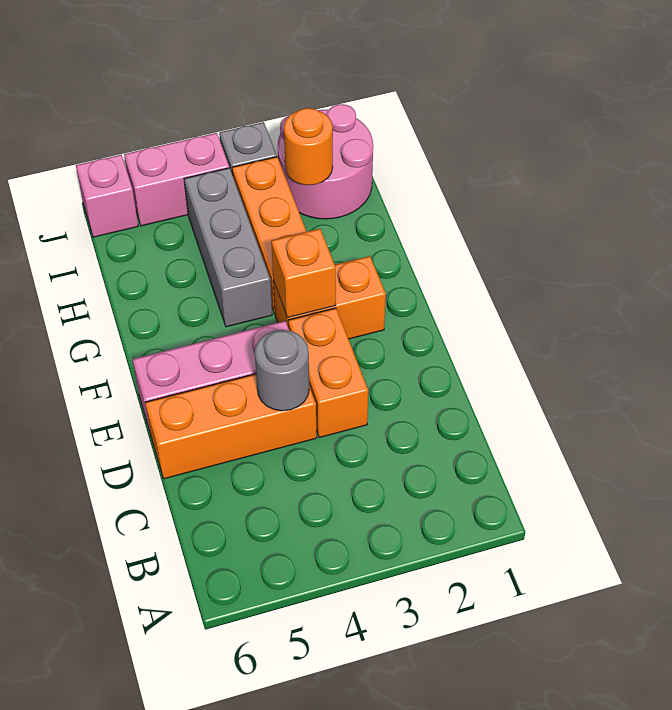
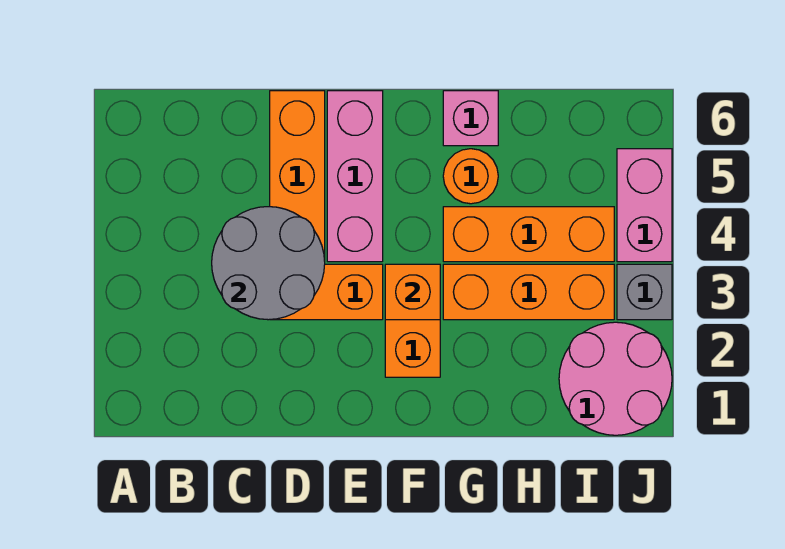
grey 1x1 round brick [255,330,309,411] -> grey 2x2 round brick [212,207,325,320]
grey 1x3 brick [184,168,272,327] -> orange 1x3 brick [443,207,614,262]
orange 1x1 round brick [284,108,333,185] -> orange 1x1 round brick moved to [443,149,498,204]
pink 1x1 brick [76,155,138,237] -> pink 1x1 brick moved to [443,91,498,146]

